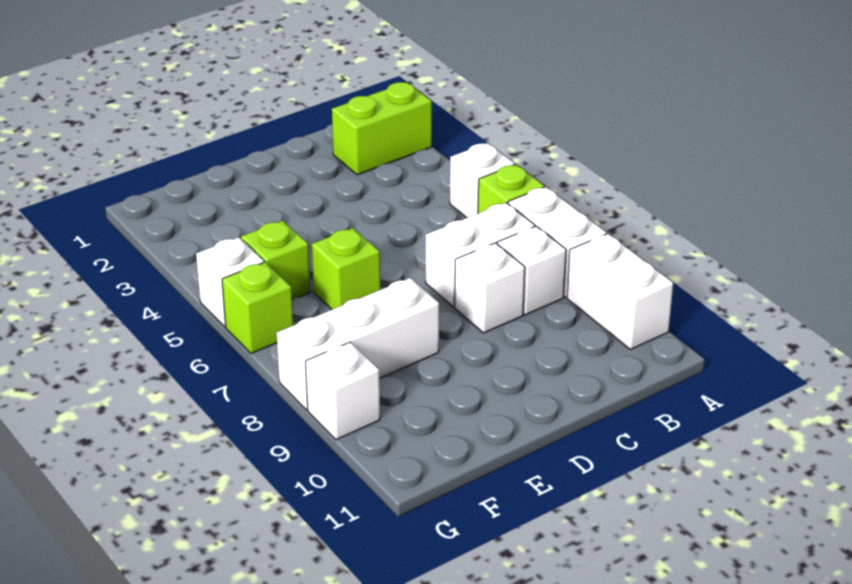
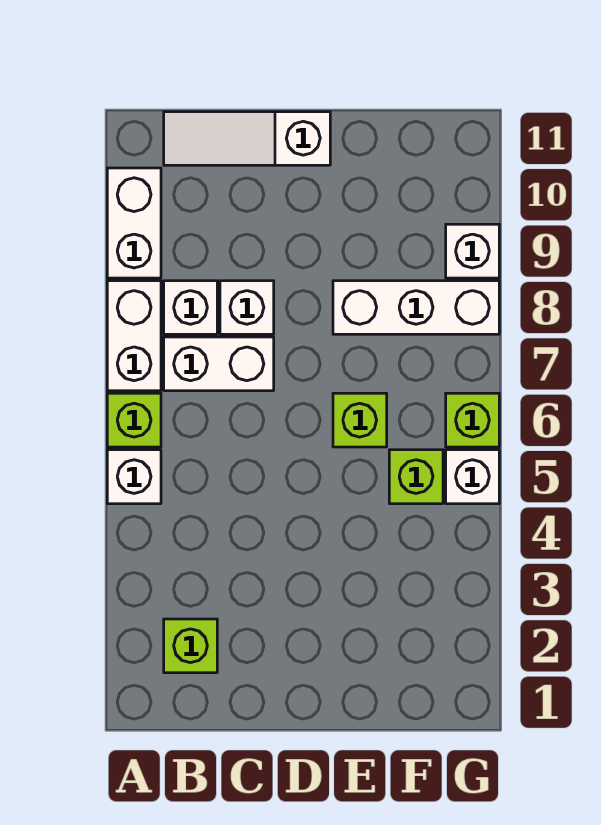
lime 1x2 brick [332,82,432,175] -> lime 1x1 brick [164,619,217,673]
none -> white 1x3 slope [164,112,330,165]

